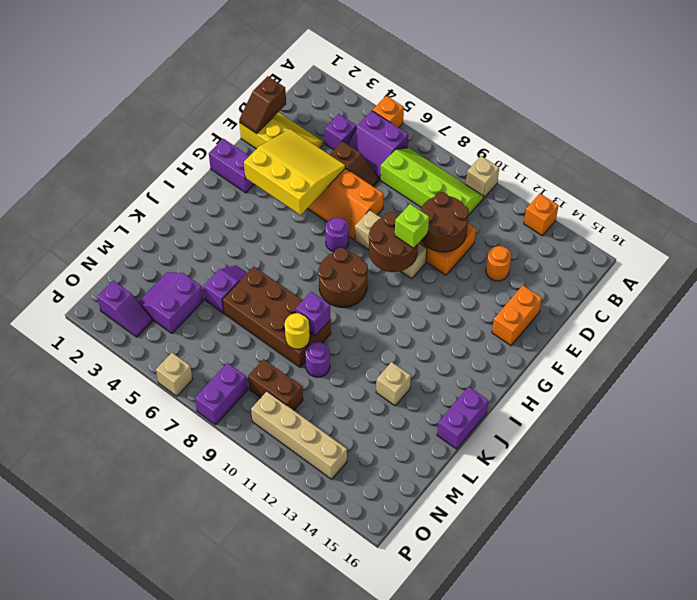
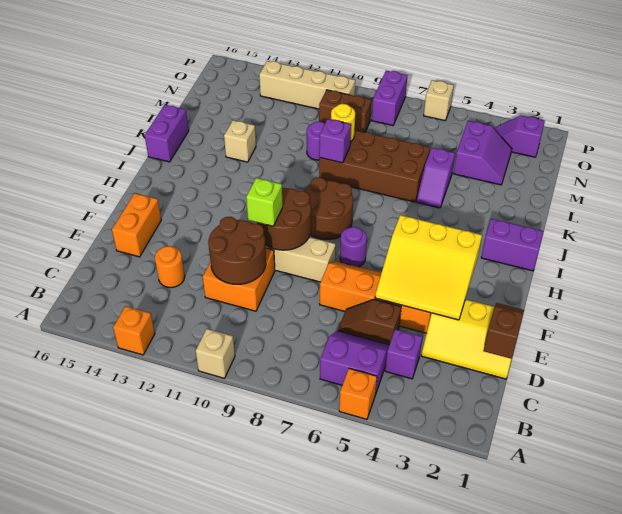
lime 2x4 slope [380,148,484,214] -> none
purple 1x2 brick [209,139,254,193] -> purple 1x2 brick moved to [481,219,544,271]

